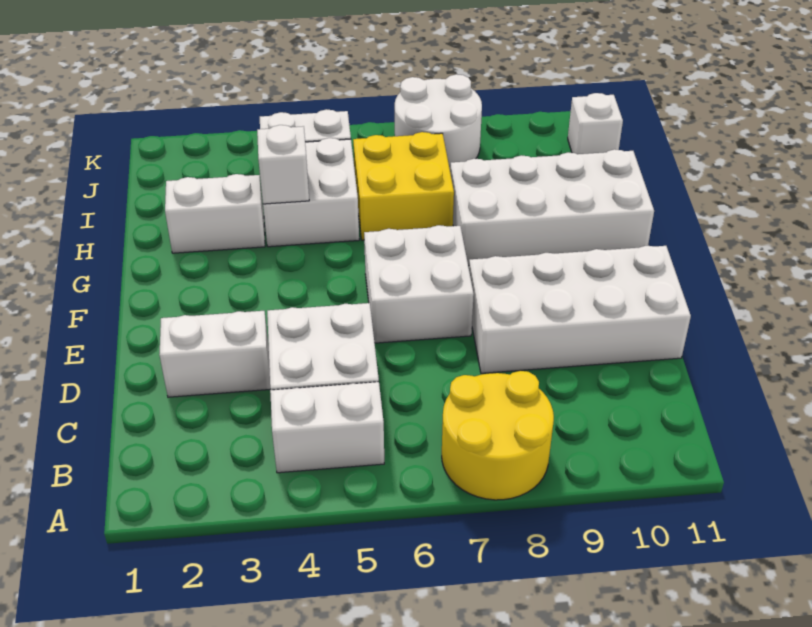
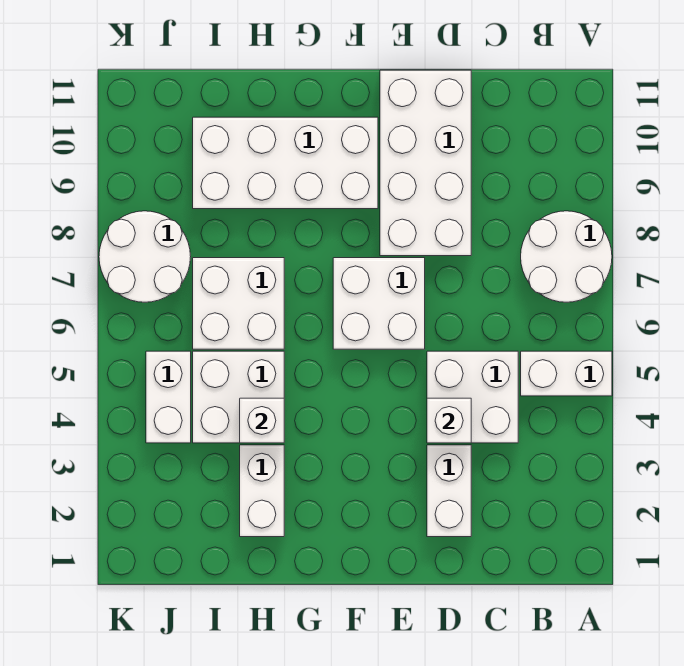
yellow 2x2 round brick [442,371,554,500] -> white 2x2 round brick [521,211,612,302]
white 1x2 brick [270,382,384,473] -> white 1x2 brick turned to [521,351,612,396]
white 2x4 brick [450,149,654,266] -> white 2x4 brick turned to [193,117,378,209]
yellow 2x2 brick [353,132,454,240] -> white 2x2 brick [193,258,284,349]
white 1x1 brick [568,93,623,154] -> white 1x1 brick moved to [427,398,471,443]

